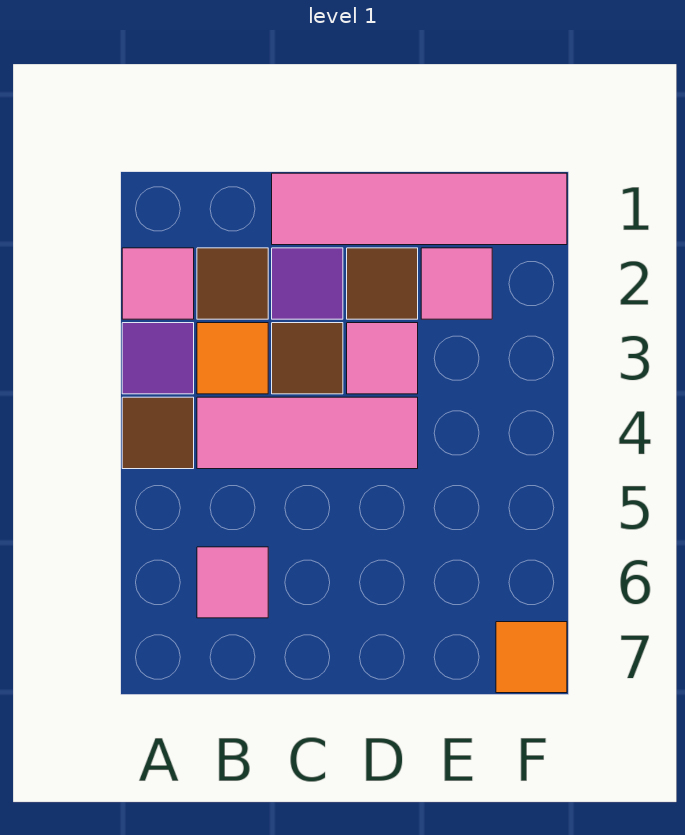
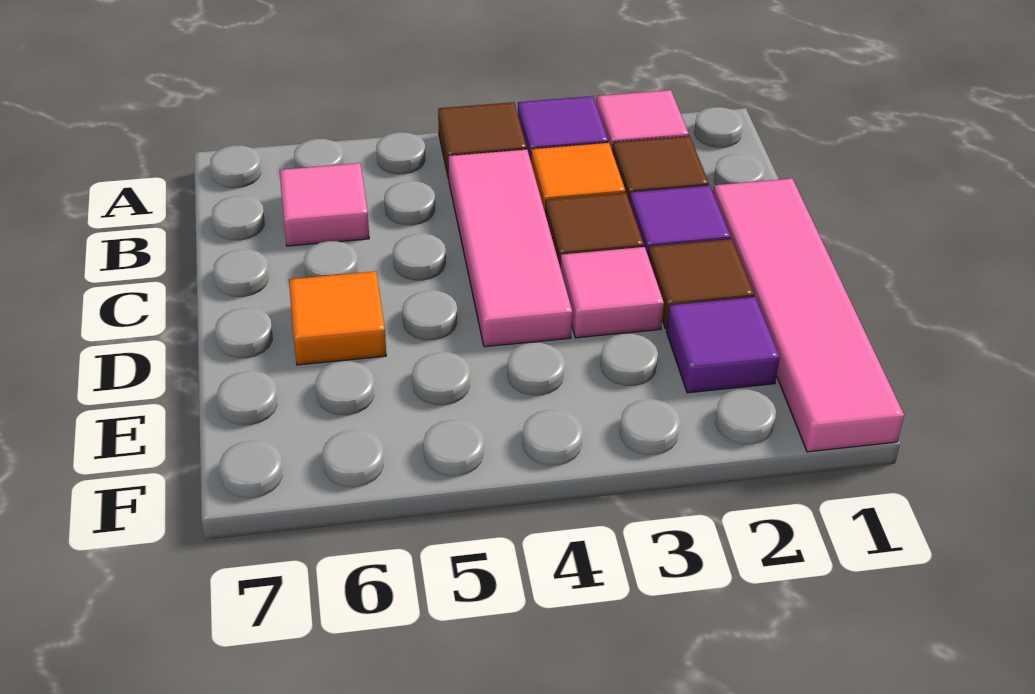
pink 1x1 tile [421,248,492,319] -> purple 1x1 tile [667,297,780,393]
orange 1x1 tile [496,622,567,693] -> orange 1x1 tile moved to [289,271,386,365]

